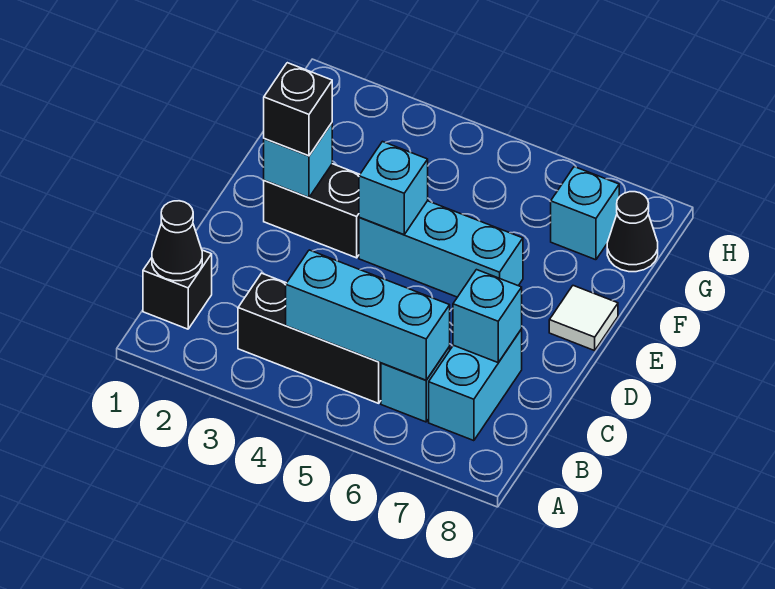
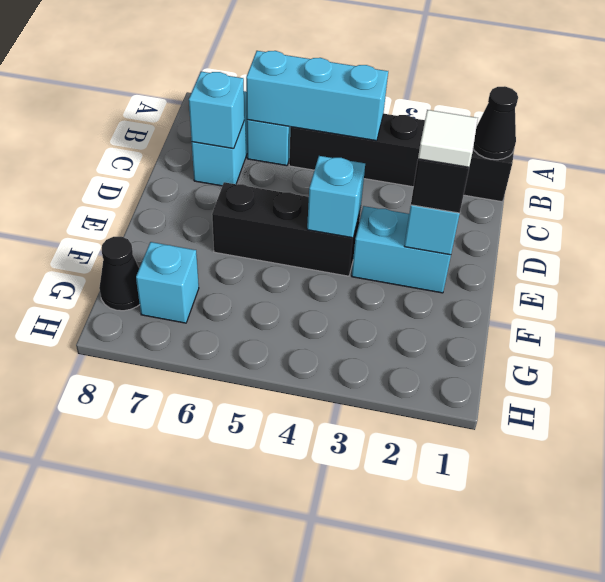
black 1x2 brick [264,164,360,258] -> cyan 1x2 brick [352,206,451,293]
cyan 1x3 brick [359,201,523,297] -> black 1x3 brick [212,182,361,276]
white 1x1 tile [549,286,618,351] -> white 1x1 tile moved to [418,110,478,167]

